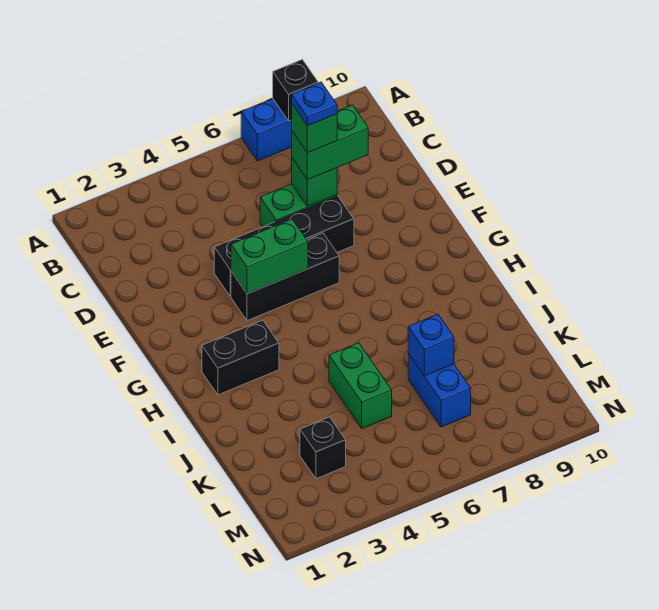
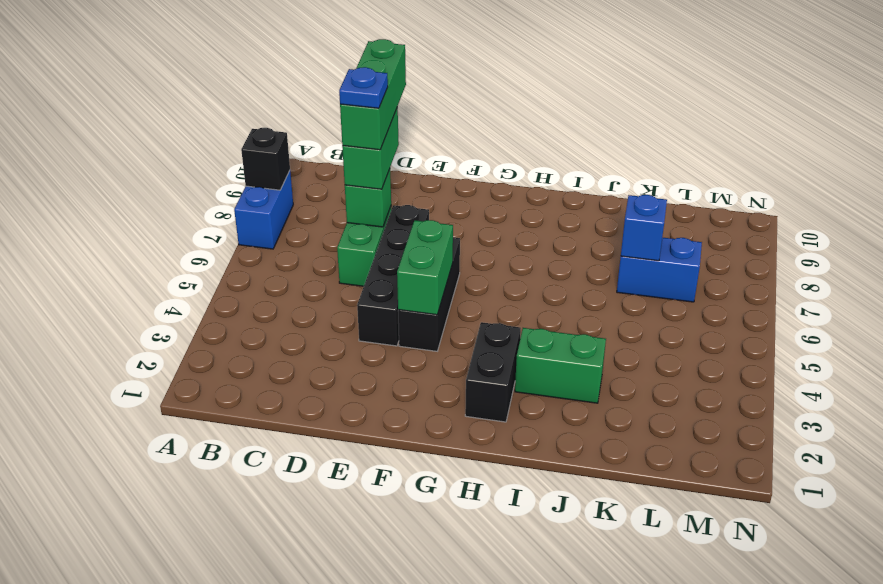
green 1x1 brick [292,104,337,153] -> green 1x3 brick [340,39,406,150]
green 1x2 brick [329,343,392,429] -> green 1x2 brick moved to [515,328,606,403]
black 1x1 brick [300,417,346,479] -> none

